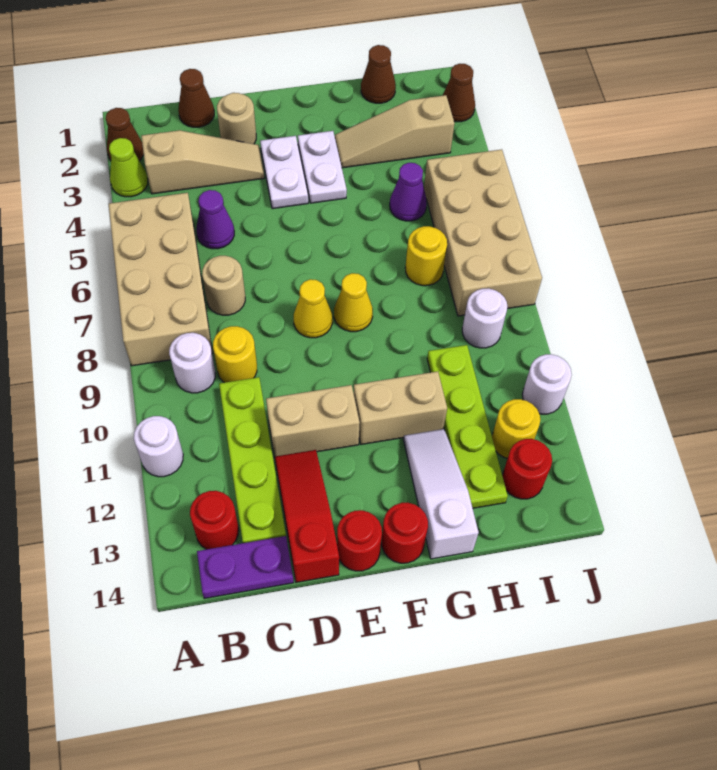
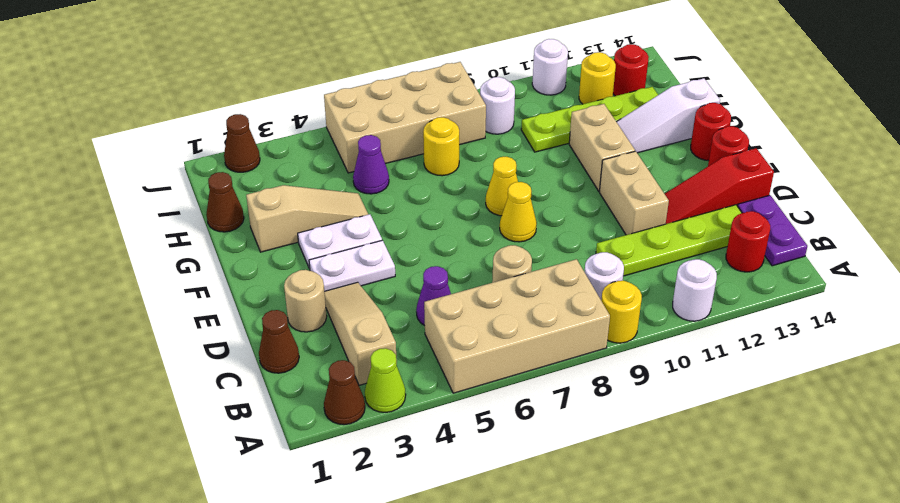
yellow 1x1 round brick [213,326,257,383] -> yellow 1x1 round brick moved to [601,281,642,343]
tan 1x3 slope [335,95,454,168] -> tan 1x3 slope turned to [246,185,368,252]

